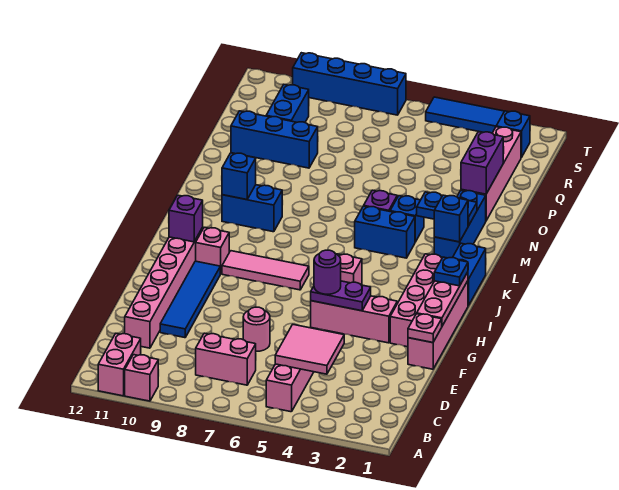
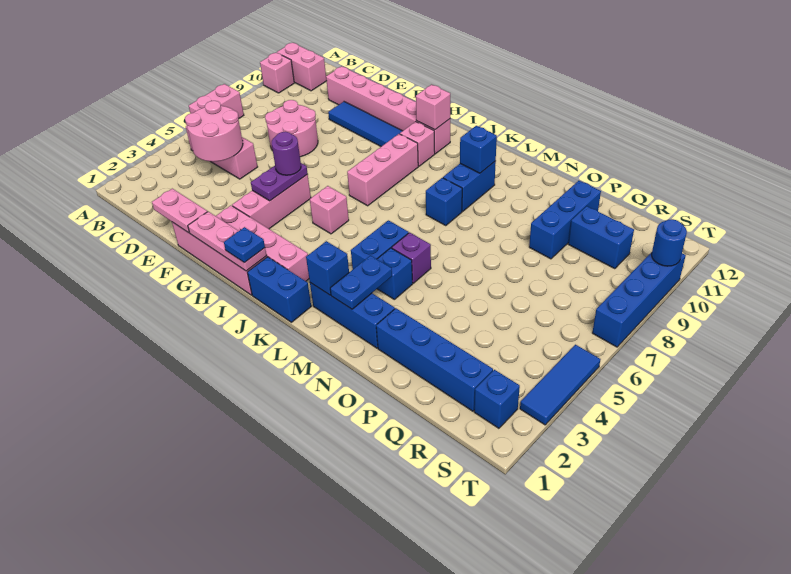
pink 2x2 tile [275,325,344,374] -> pink 2x2 round brick [185,101,243,162]
pink 1x2 brick [196,333,256,385] -> pink 1x2 brick moved to [189,84,244,118]
pink 1x1 round brick [243,307,270,351] -> pink 2x2 round brick [265,100,318,157]
pink 1x1 plate [408,314,442,343] -> pink 1x2 plate [152,189,207,233]
pink 1x3 tile [222,251,309,290] -> pink 1x3 brick [347,134,418,206]
purple 1x1 brick [169,195,203,242] -> pink 1x1 brick [416,85,450,130]
none -> blue 1x1 brick [426,178,462,225]
pink 1x4 brick [461,127,521,220] -> blue 1x4 brick [376,308,493,411]
purple 1x2 brick [461,132,503,194] -> none
none -> blue 1x1 round brick [652,219,687,266]

